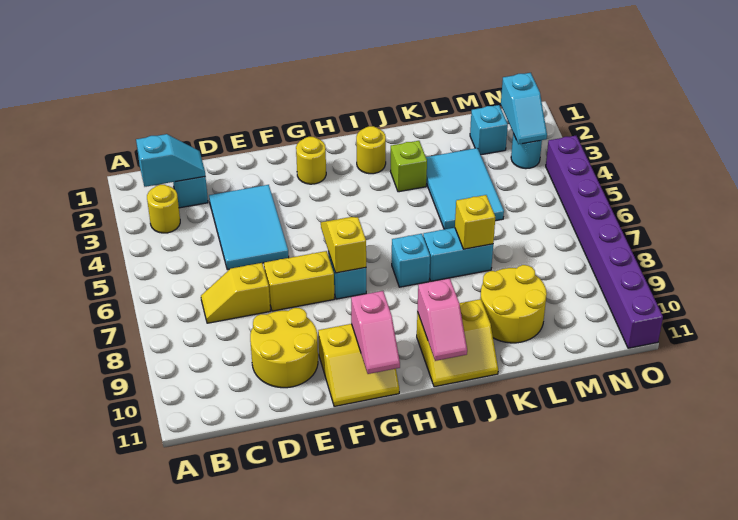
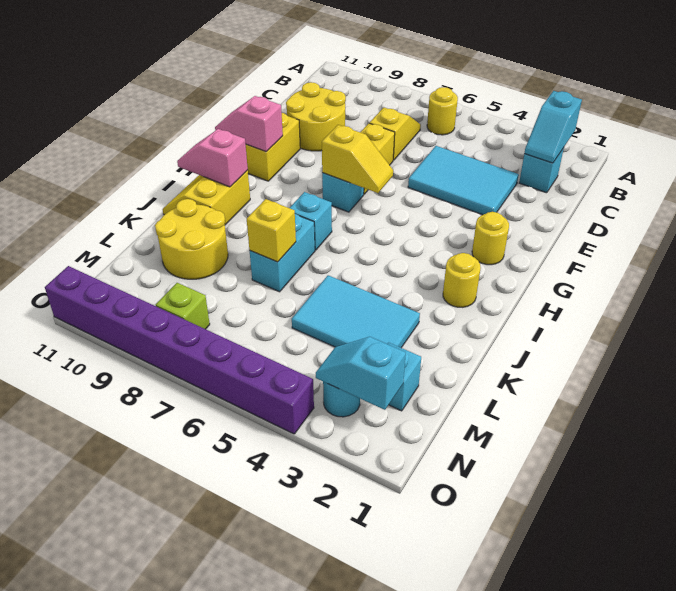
yellow 1x1 round brick [147,185,180,233] -> yellow 1x1 round brick moved to [427,87,458,135]
lime 1x1 brick [391,141,427,192] -> lime 1x1 brick moved to [156,283,210,329]

